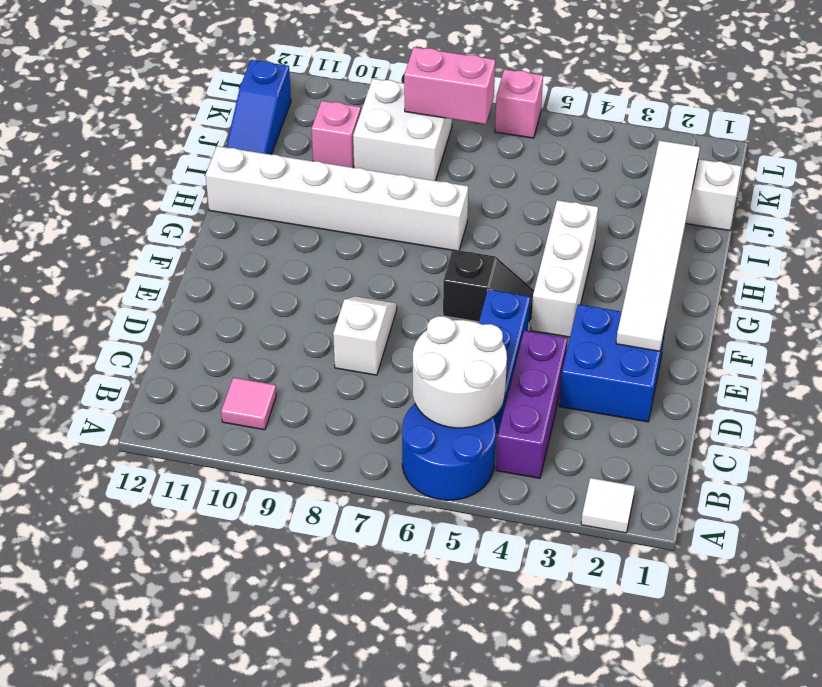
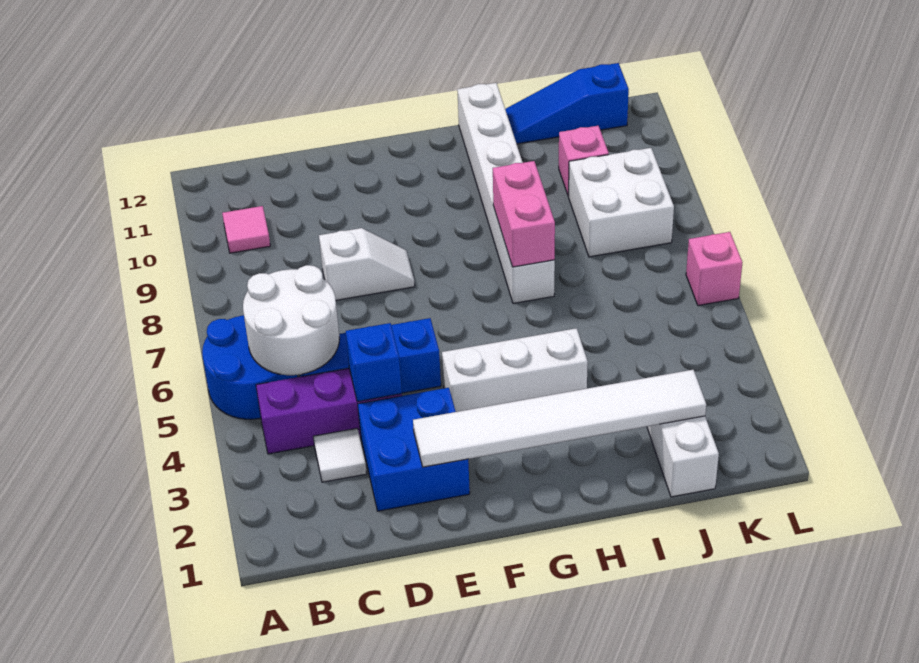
white 1x1 tile [581,478,635,533] -> white 1x1 tile moved to [313,428,367,482]
none -> blue 1x1 brick [346,323,402,402]
black 1x2 slope [443,249,534,330] -> none
pink 1x2 brick [404,47,495,124] -> pink 1x2 brick moved to [493,161,555,267]

